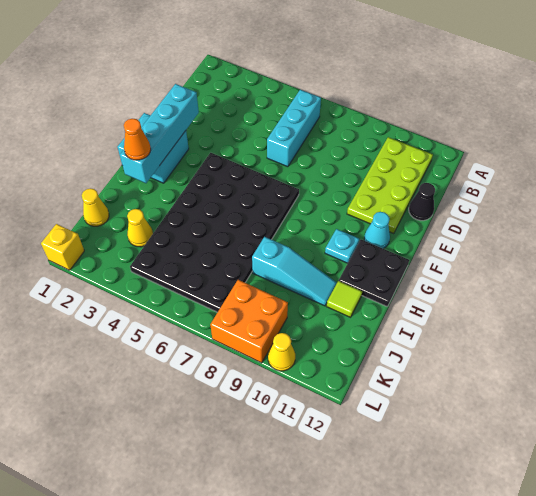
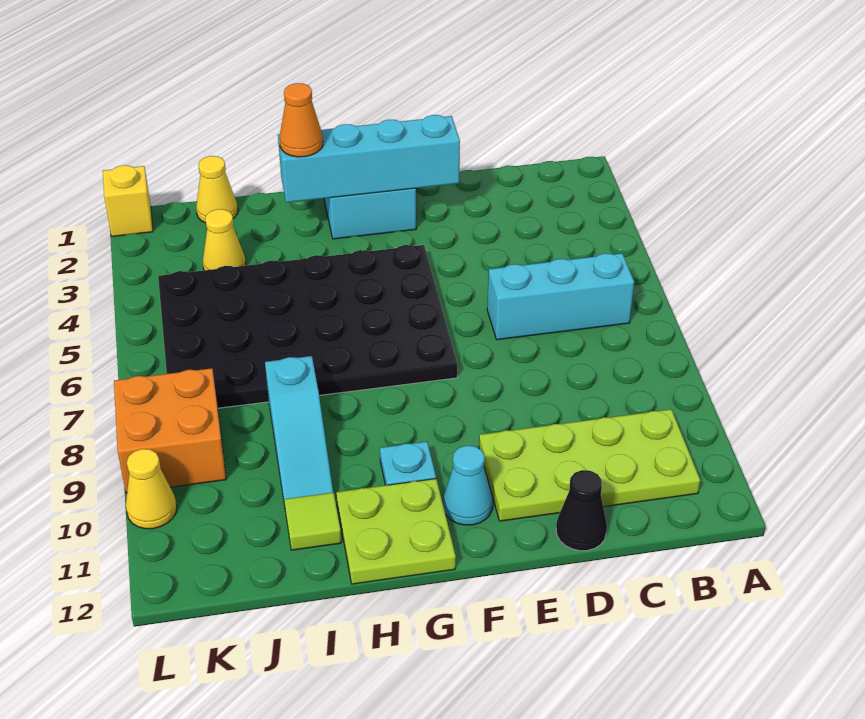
black 2x2 plate [339,240,409,306] -> lime 2x2 plate [336,479,456,584]

